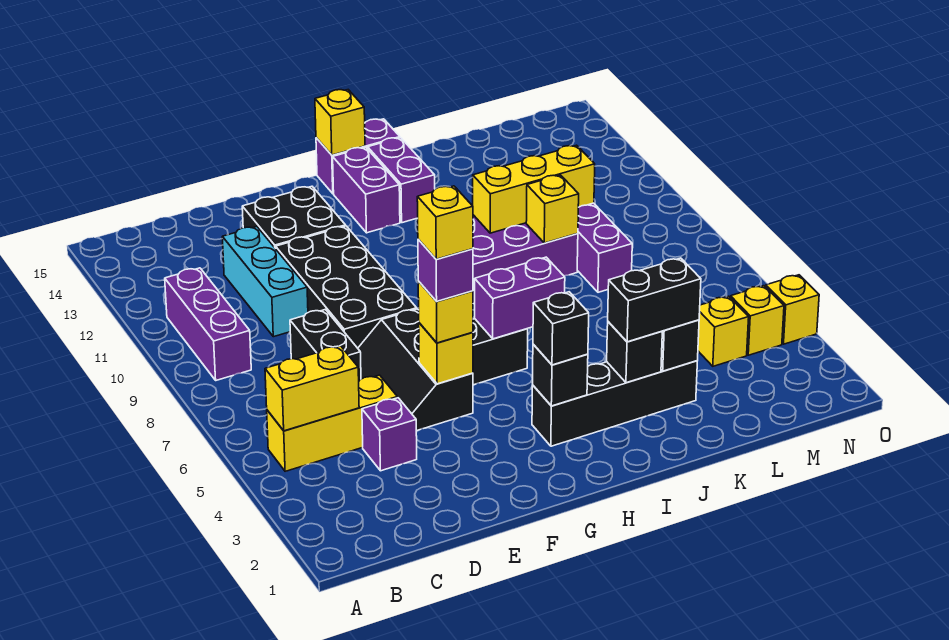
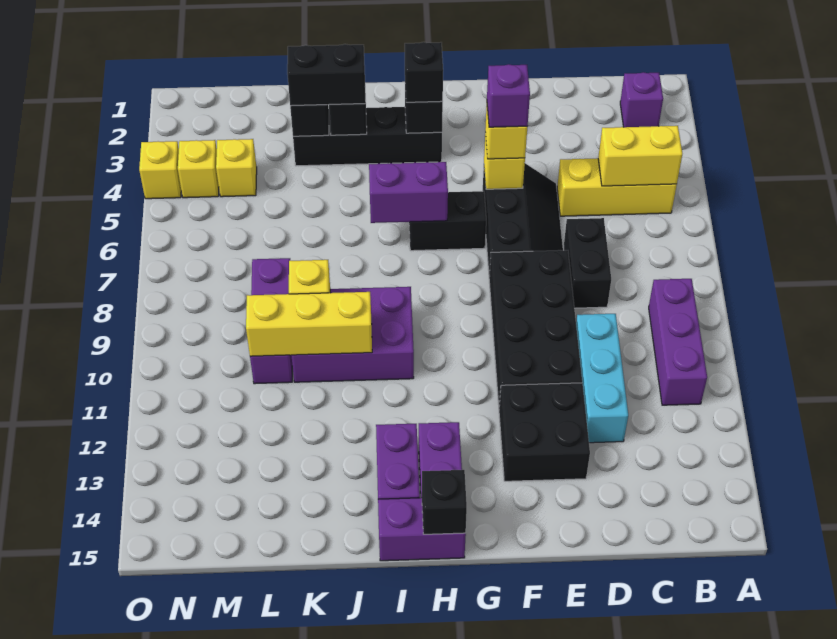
purple 1x1 brick [362,398,417,471] -> purple 1x1 brick moved to [620,72,663,127]
yellow 1x1 brick [417,186,473,259] -> none
yellow 1x1 brick [315,90,365,155] -> black 1x1 brick [422,470,467,534]

